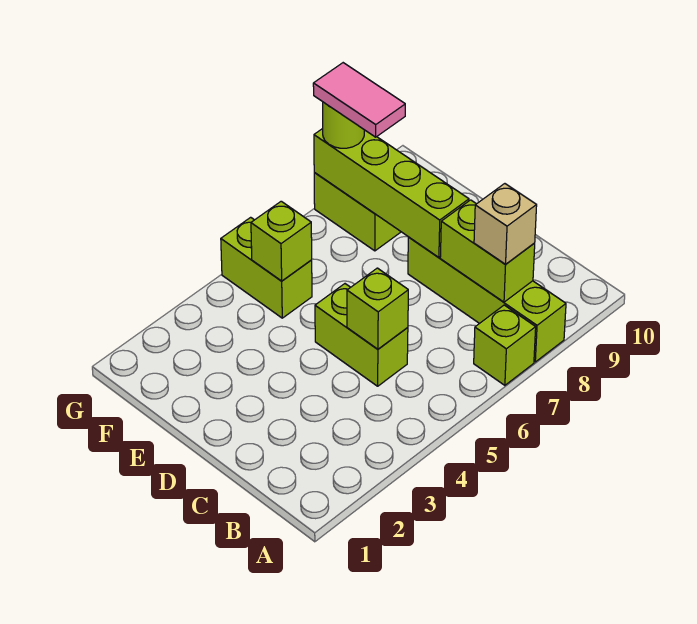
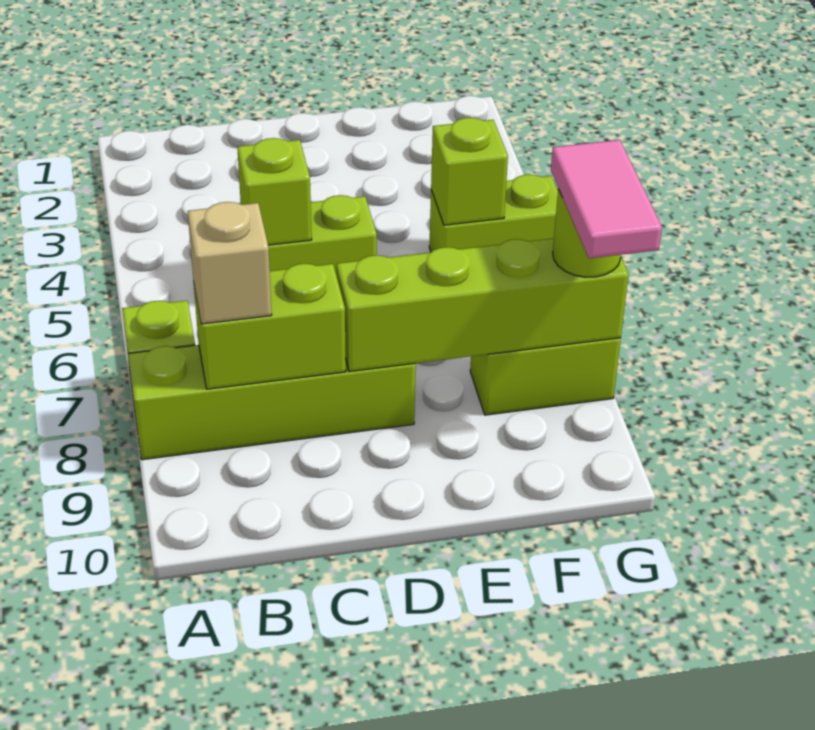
pink 1x2 tile [313,63,405,137] -> pink 1x2 tile turned to [551,140,662,258]

